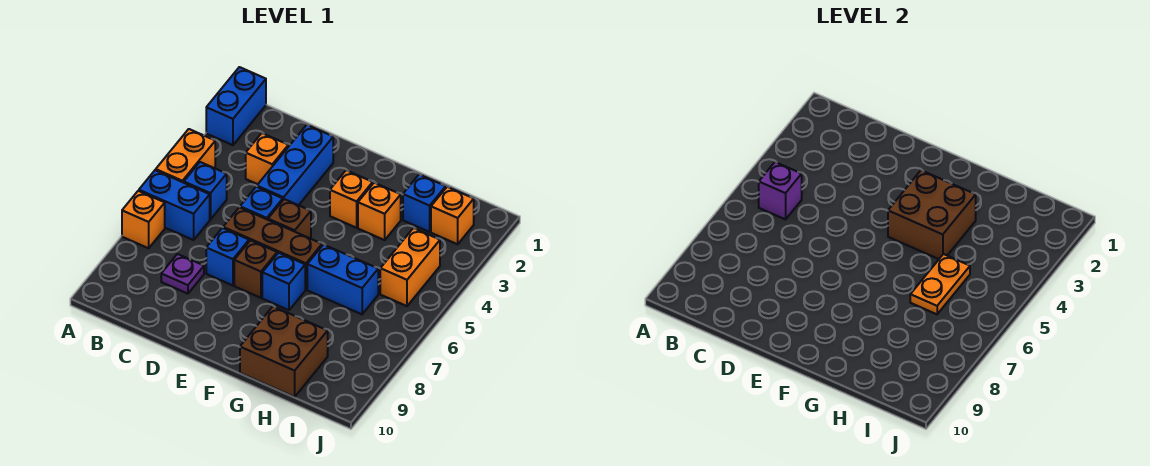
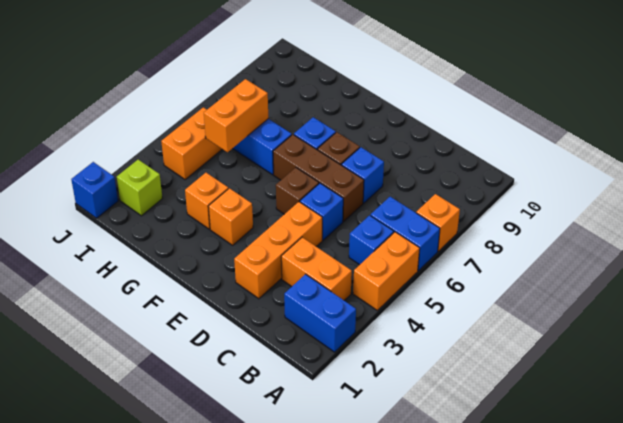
blue 1x2 brick [206,67,266,145] -> blue 1x2 brick turned to [284,274,356,352]
purple 1x1 brick [759,162,802,219] -> none
orange 1x1 brick [246,133,288,184] -> orange 1x2 brick [281,237,352,300]
purple 1x1 plate [161,254,204,294] -> none
blue 1x3 brick [257,125,333,205] -> orange 1x3 brick [234,202,322,299]
brown 2x2 brick [888,170,976,259] -> none
brown 2x2 brick [240,307,328,397] -> none
blue 1x1 brick [403,175,446,232] -> blue 1x1 brick moved to [71,162,118,218]
orange 1x2 plate [910,254,970,314] -> orange 1x2 brick [204,79,268,152]
orange 1x1 brick [431,187,474,244] -> lime 1x1 brick [117,160,162,216]

